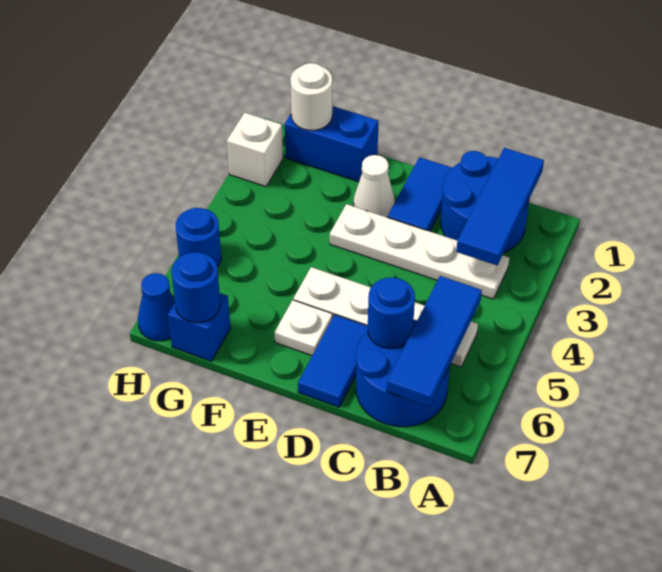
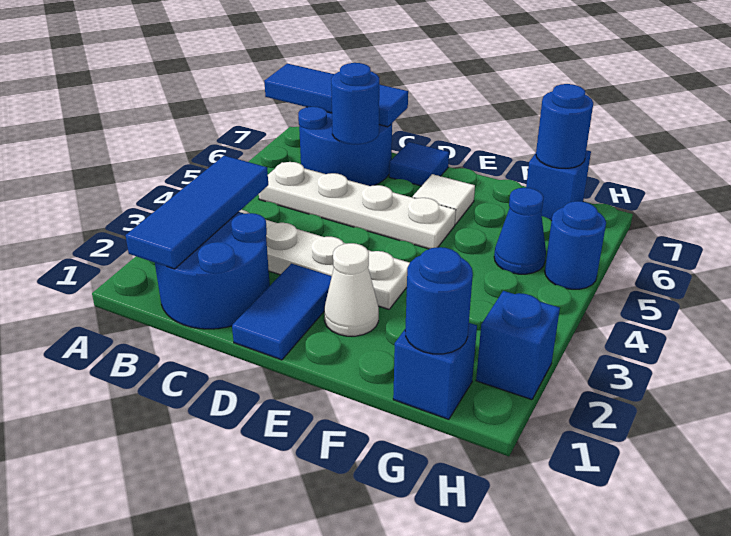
blue 1x3 tile [387,276,482,407] -> blue 1x3 tile turned to [264,63,408,127]
blue 1x2 tile [298,315,368,407] -> blue 1x1 tile [389,142,449,186]
white 1x1 plate [275,300,333,356] -> white 1x1 tile [413,174,475,224]
blue 1x2 brick [285,106,378,182] -> blue 1x1 brick [393,323,477,419]
white 1x1 round brick [290,63,332,130] -> blue 1x1 round brick [405,247,473,354]
white 1x1 brick [227,113,283,187] -> blue 1x1 brick [476,291,560,400]
blue 1x1 cone [138,273,175,341] -> blue 1x1 cone moved to [494,188,546,274]

